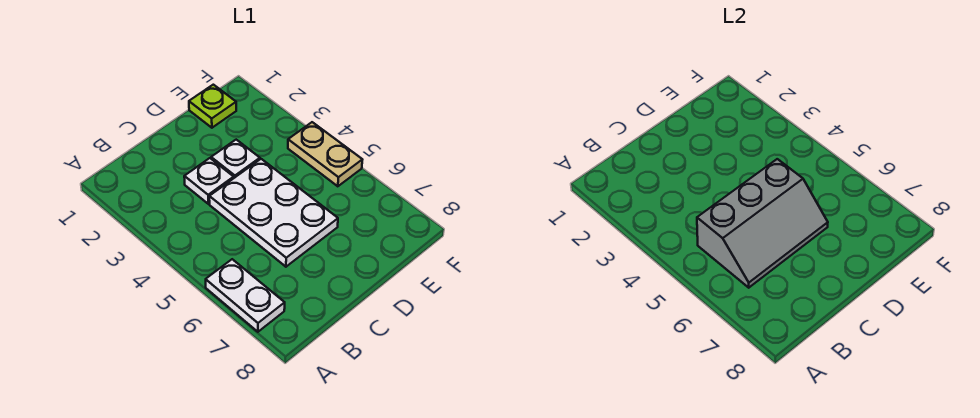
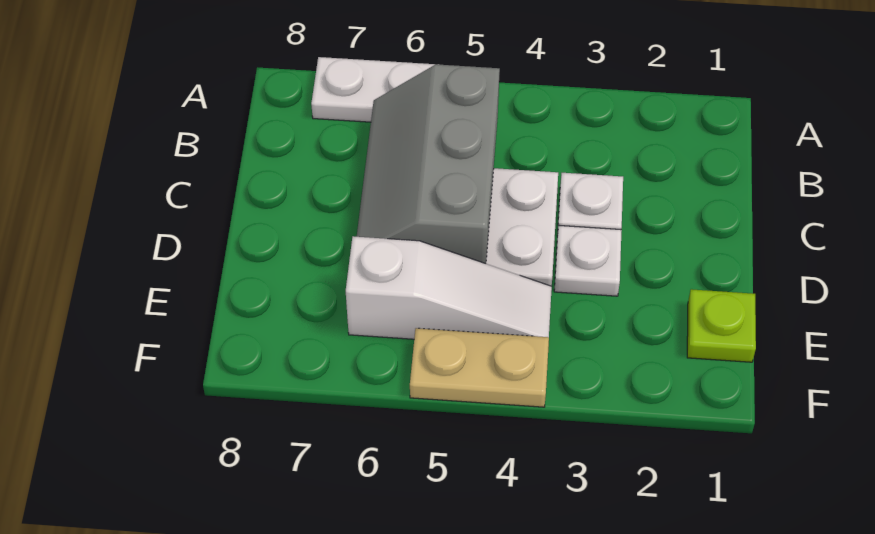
none -> white 1x3 slope [346,236,552,339]

